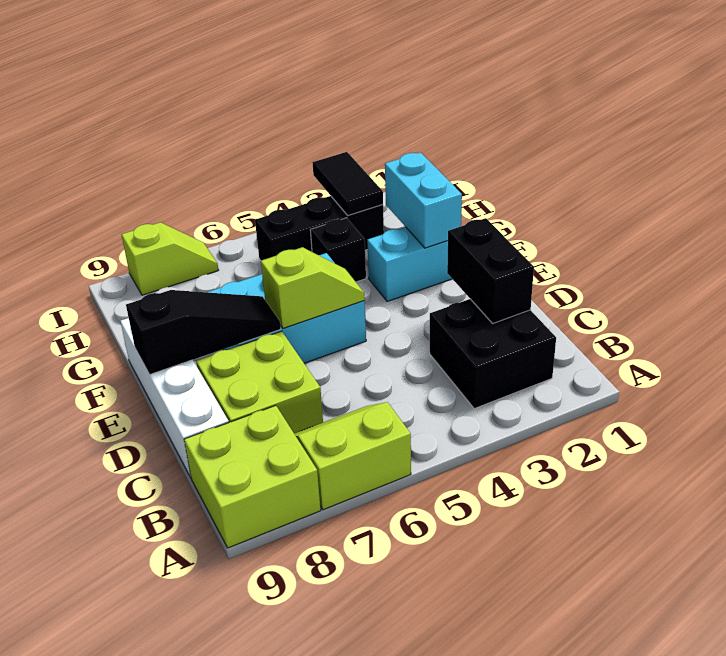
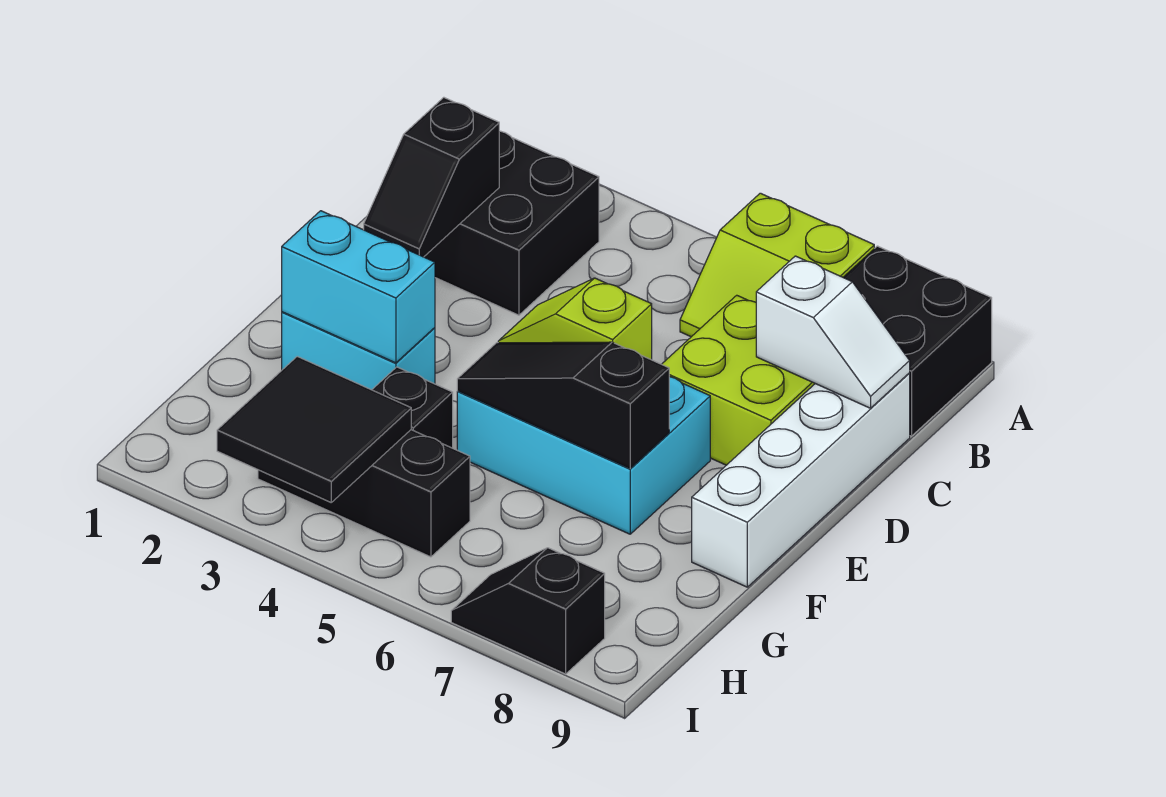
lime 2x2 brick [184,406,321,548] -> black 2x2 brick [843,246,992,436]
black 1x2 brick [447,218,534,323] -> black 1x2 slope [364,97,499,257]
none -> white 1x2 slope [756,256,910,408]
black 1x3 slope [126,290,281,375] -> black 1x3 slope moved to [457,342,669,469]
cyan 1x2 brick [385,152,462,248] -> cyan 1x2 brick turned to [282,211,435,363]
black 1x2 tile [312,152,383,215] -> black 2x2 tile [217,356,411,502]
lime 1x2 slope [121,222,218,295] -> black 1x2 slope [451,548,605,674]

